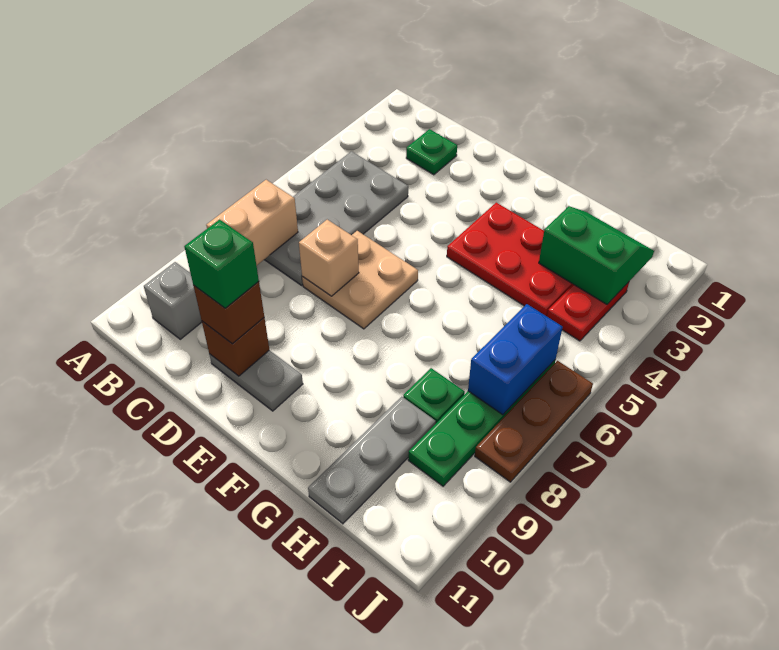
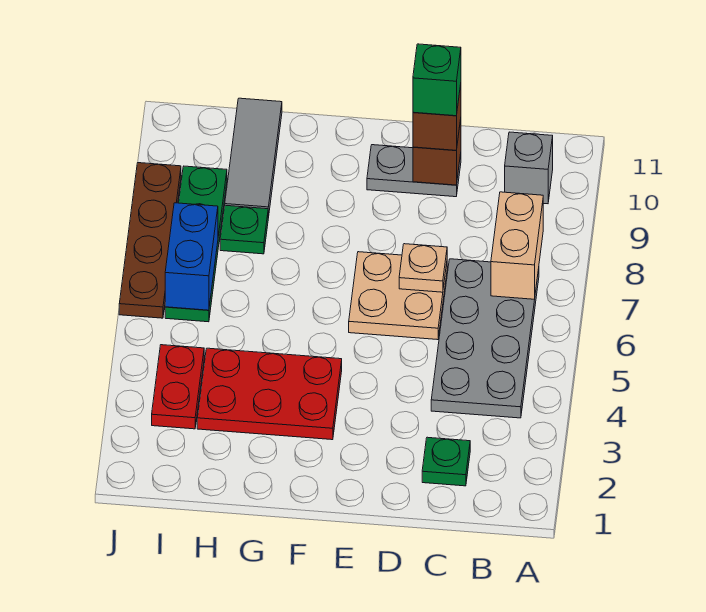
tan 1x1 brick [299,220,359,296] -> tan 1x1 plate [399,244,447,292]
green 2x2 slope [539,206,654,304] -> none
grey 1x3 plate [308,397,436,524] -> grey 1x3 tile [225,98,282,218]
brown 1x3 plate [475,361,593,482] -> brown 1x4 plate [119,163,181,318]

